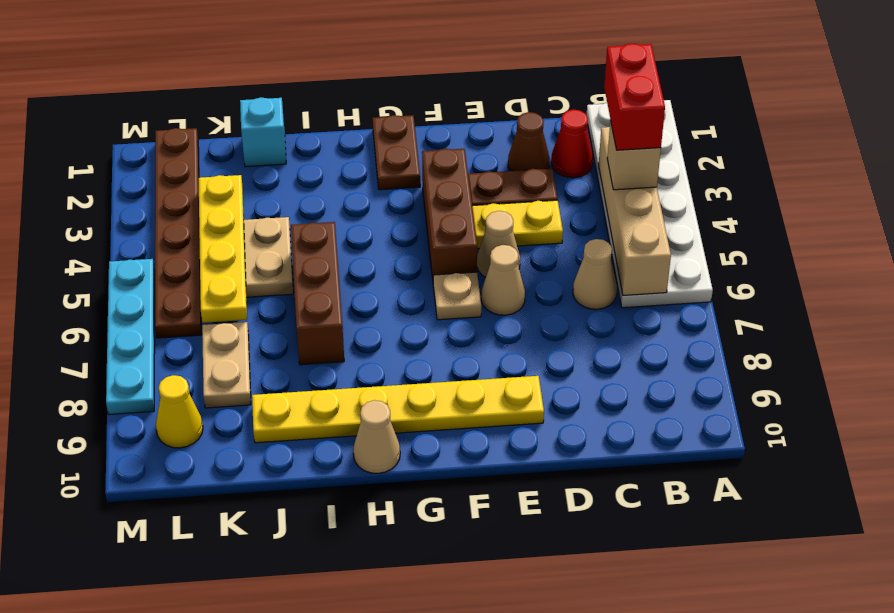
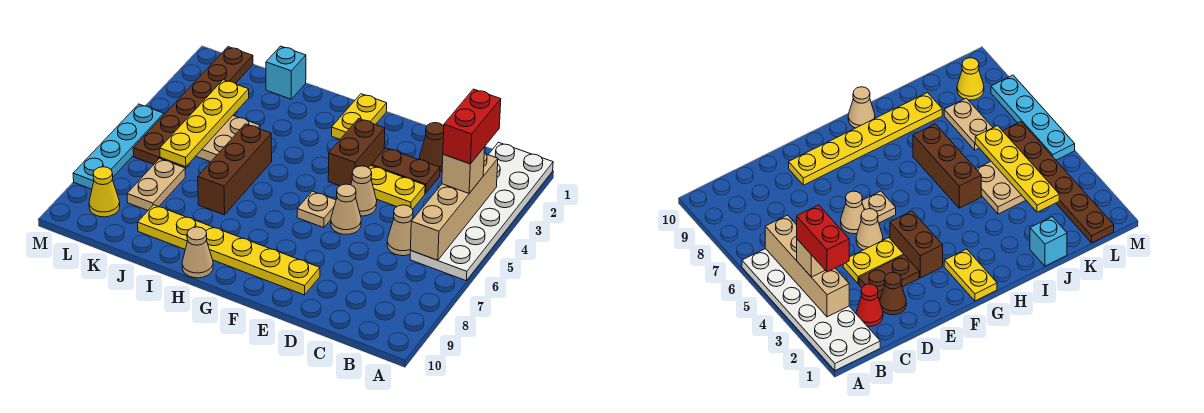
brown 1x3 brick [422,149,477,278] -> brown 1x2 brick [328,119,385,186]
brown 1x2 plate [373,115,420,190] -> yellow 1x2 plate [332,94,387,139]

